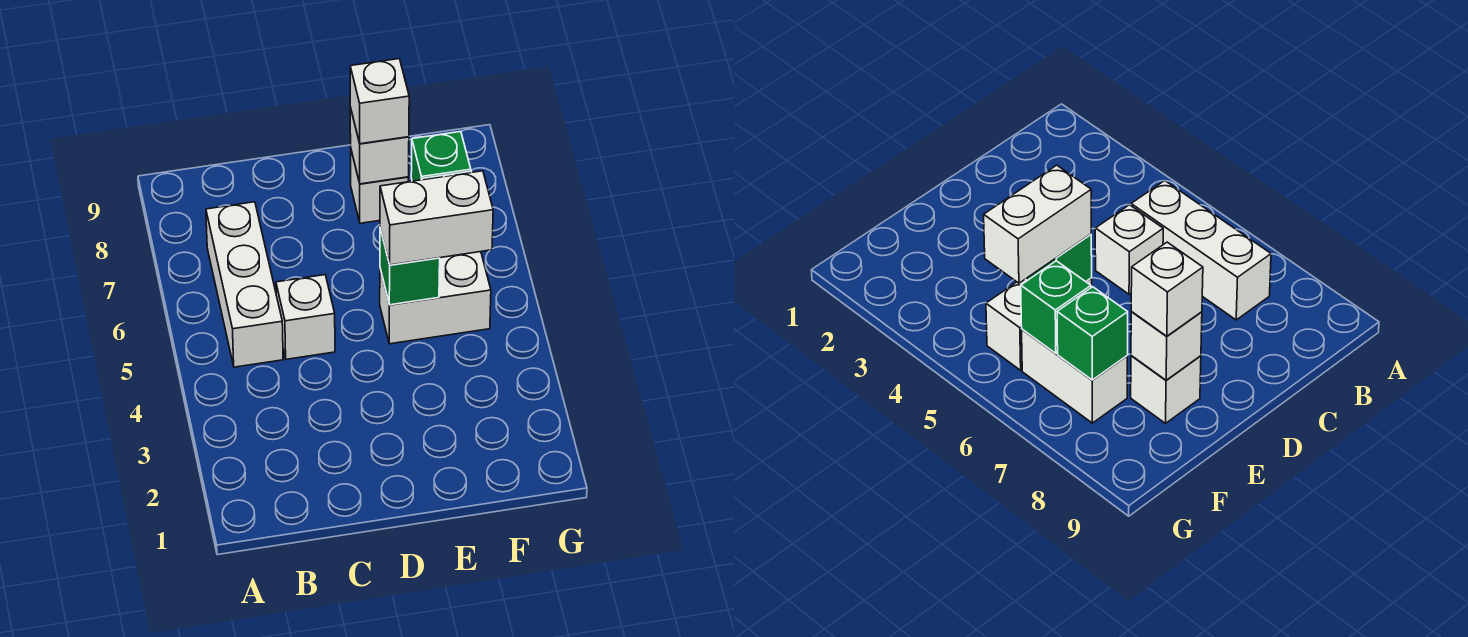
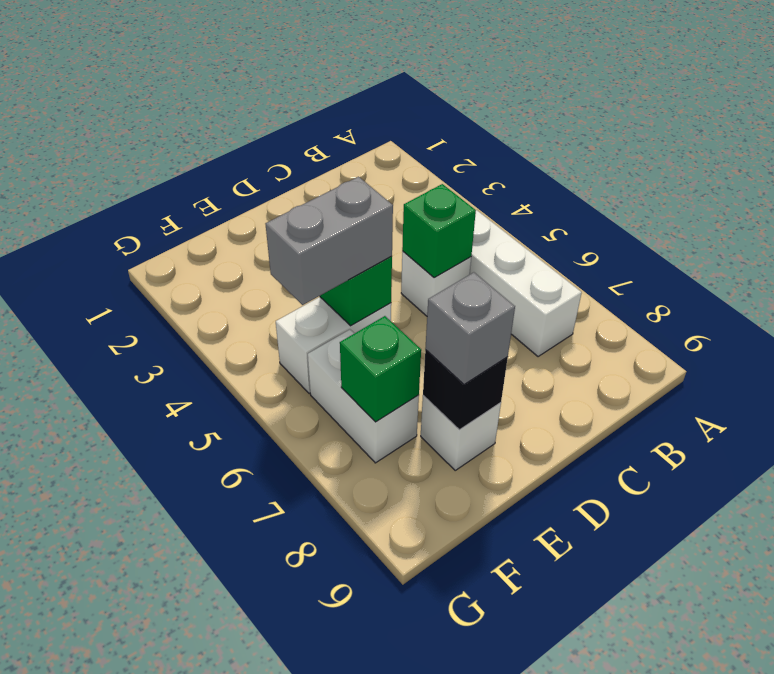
white 1x2 brick [380,171,493,265] -> grey 1x2 brick [266,177,393,305]
white 1x1 brick [350,107,409,184] -> black 1x1 brick [423,350,508,430]
white 1x1 brick [350,59,409,144] -> grey 1x1 brick [425,272,515,384]
green 1x1 brick [1021,261,1091,353] -> green 1x1 brick moved to [402,184,476,278]

